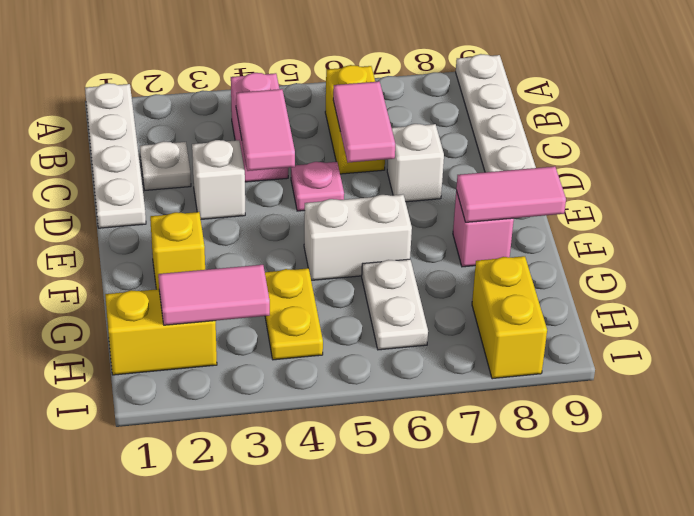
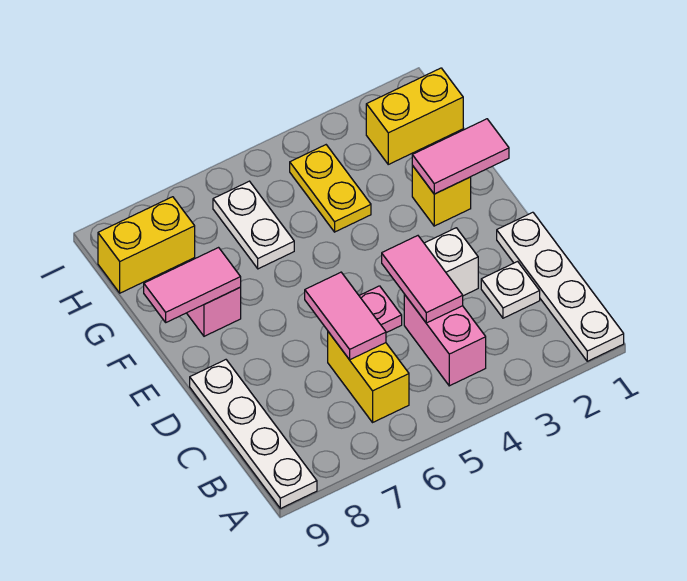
white 1x1 brick [387,124,444,202] -> none
white 1x2 brick [304,195,412,280] -> none
pink 1x2 tile [158,265,270,325] -> pink 1x2 tile moved to [412,119,509,194]
yellow 1x2 brick [472,256,547,379] -> yellow 1x2 brick turned to [98,197,195,293]

